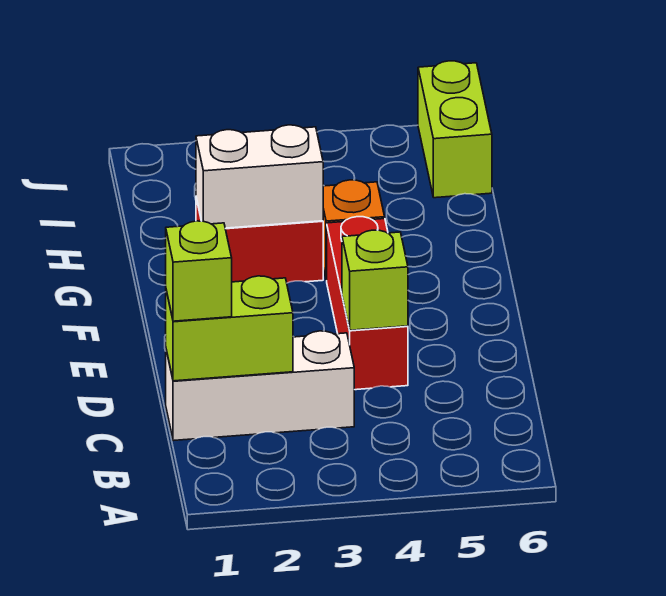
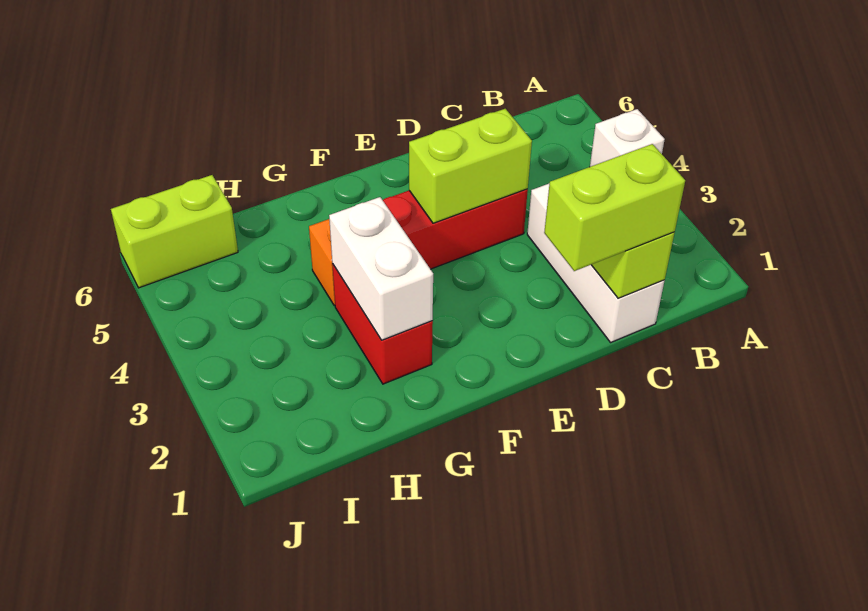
none -> white 1x1 brick [590,109,665,167]
lime 1x1 brick [166,221,232,321] -> lime 1x2 brick [544,144,685,271]
lime 1x1 brick [342,230,408,330] -> lime 1x2 brick [409,109,532,223]

